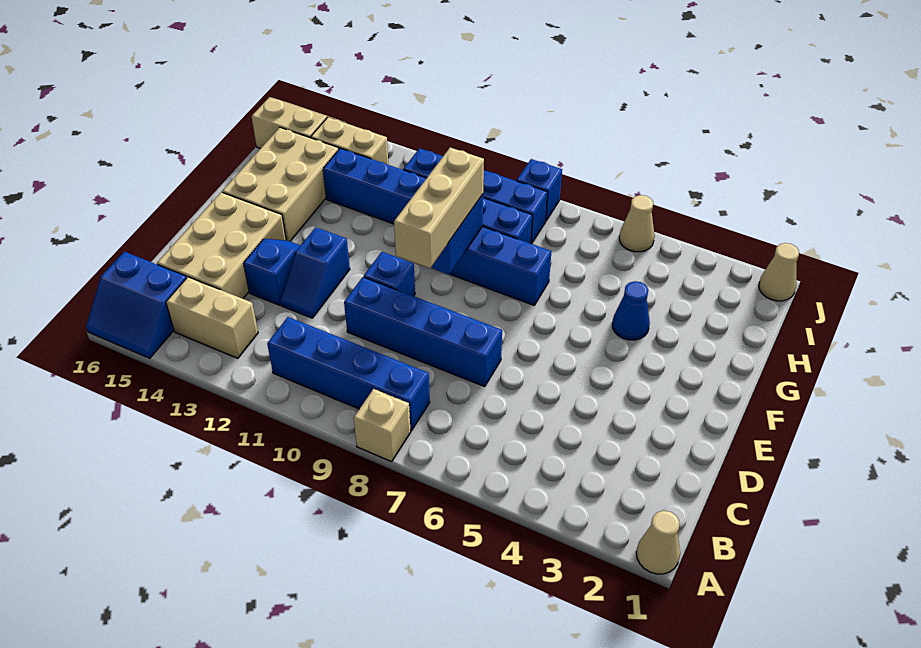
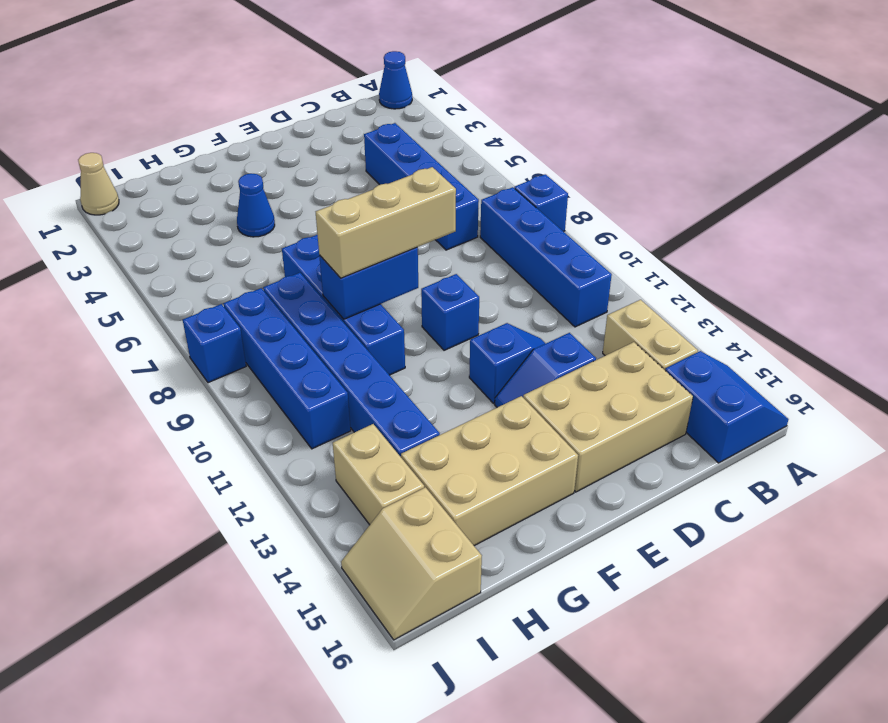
tan 1x1 cone [636,511,680,574] -> blue 1x1 cone [379,51,412,109]
tan 1x1 brick [354,389,411,462] -> blue 1x1 brick [514,174,568,232]
blue 1x4 brick [344,277,502,386] -> blue 1x4 brick moved to [364,123,479,250]
tan 1x1 cone [619,195,655,252] -> none

